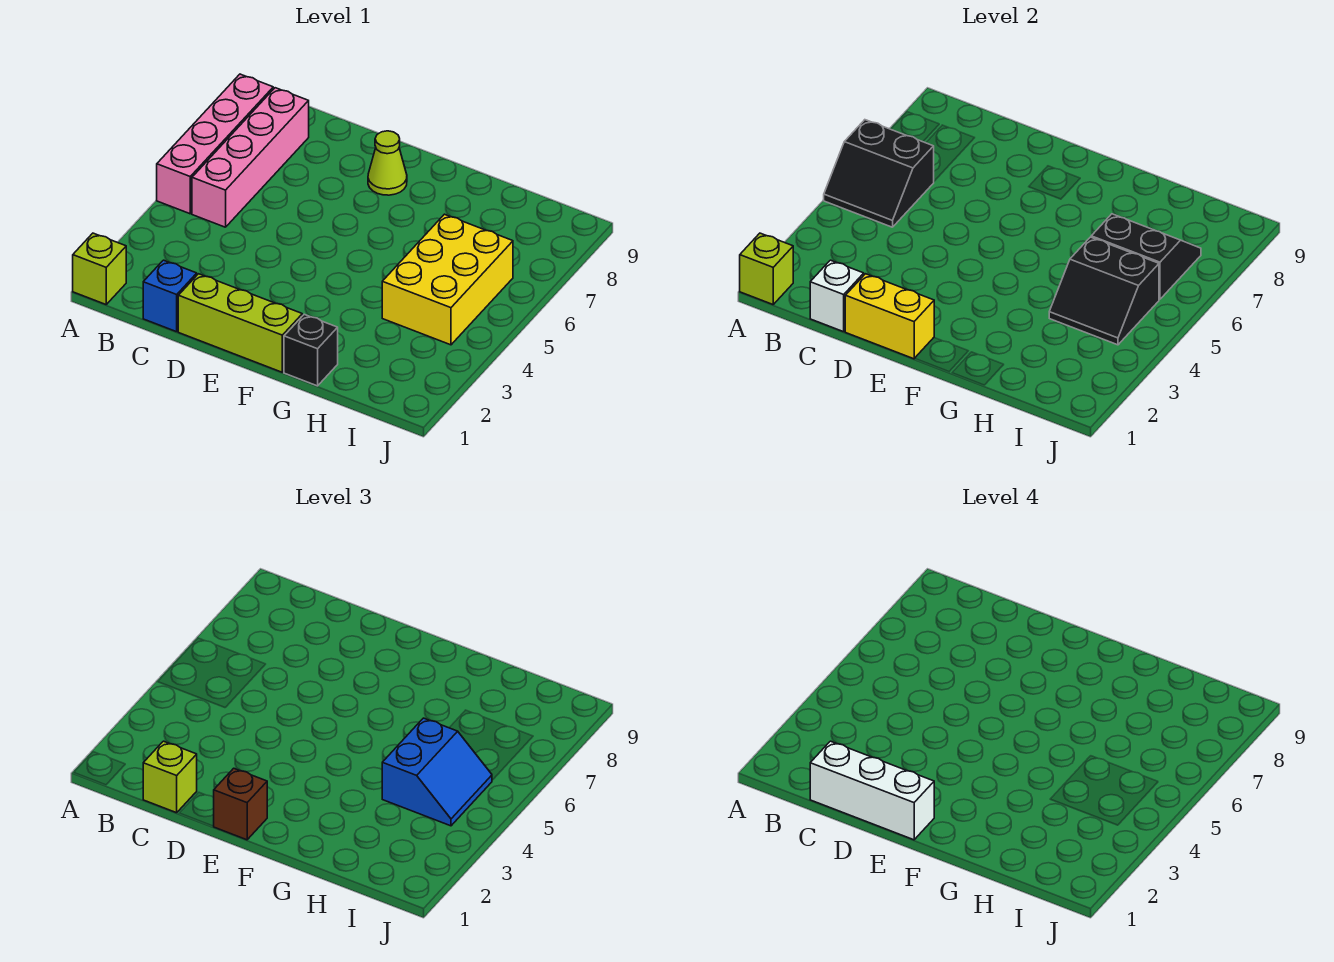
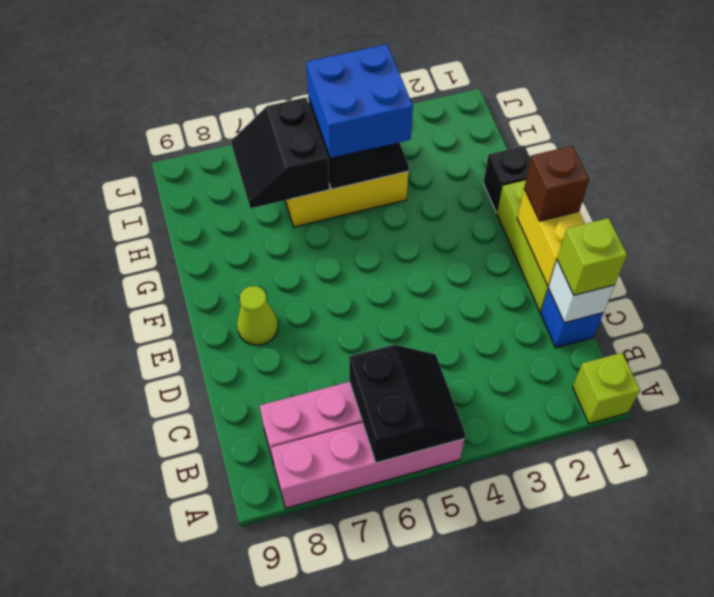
lime 1x1 brick [740,233,793,304] -> none
white 1x3 brick [810,741,934,840] -> none
blue 2x2 slope [382,718,492,826] -> blue 2x2 brick [306,44,413,158]

